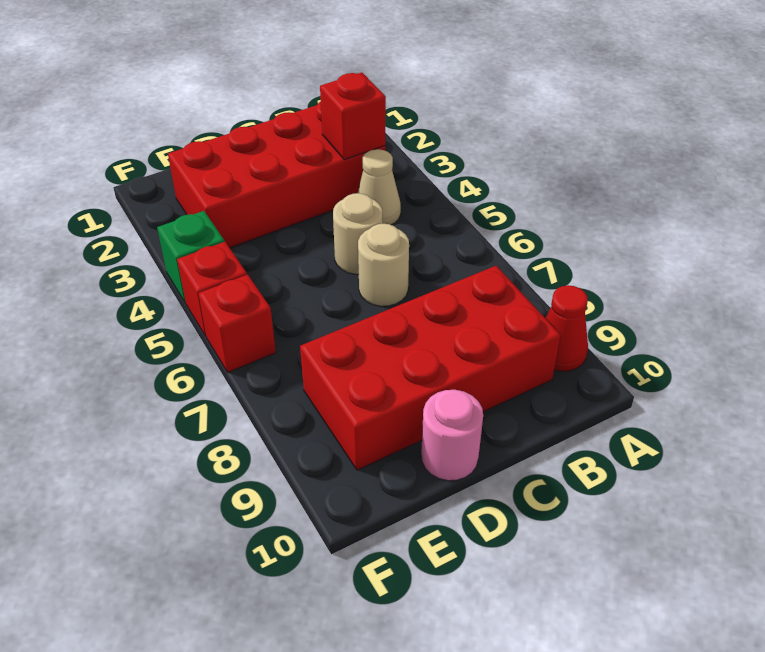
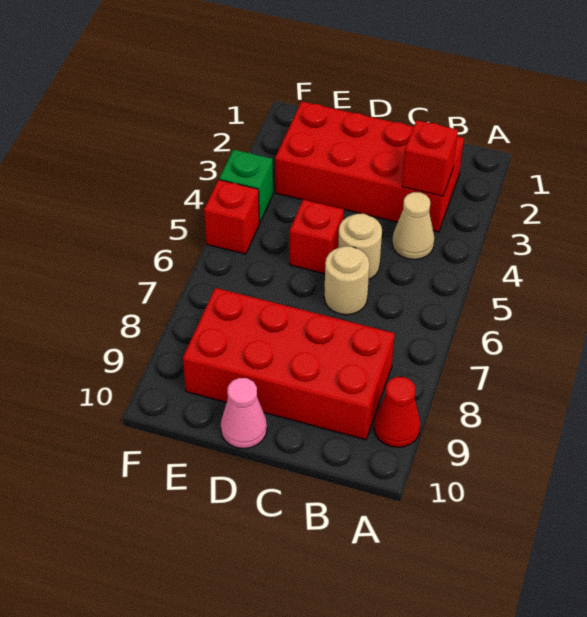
pink 1x1 round brick [421,390,483,481] -> pink 1x1 cone [221,378,267,449]
red 1x1 brick [199,275,276,372] -> red 1x1 brick moved to [290,200,344,274]

